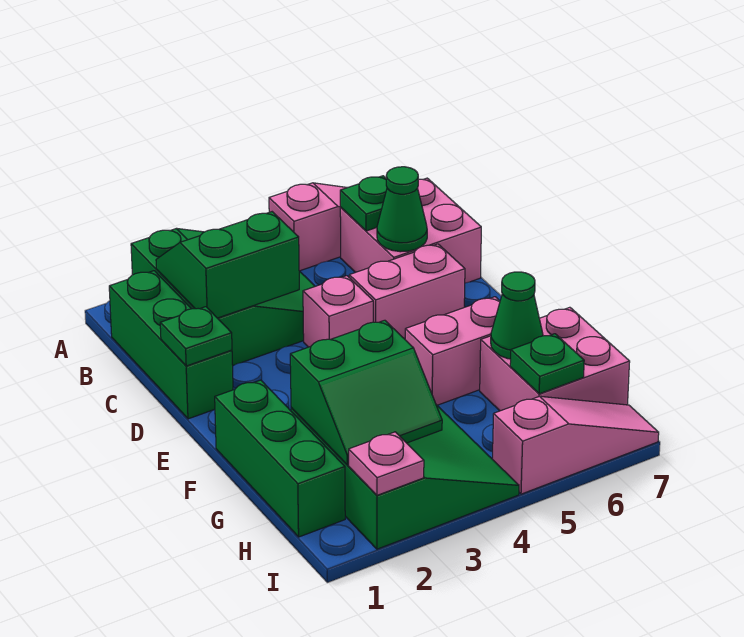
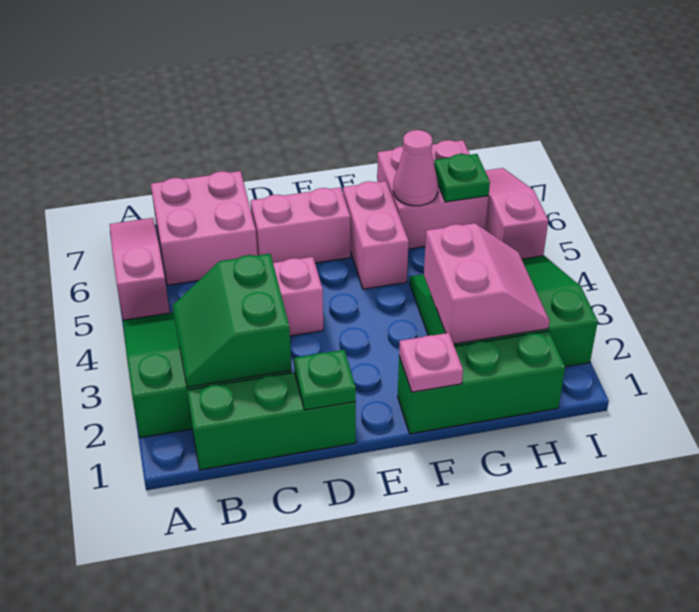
green 1x1 plate [340,176,387,231] -> none
green 1x1 cone [377,167,427,252] -> none
pink 1x2 brick [349,244,465,339] -> pink 1x2 brick turned to [251,188,350,263]
green 2x2 slope [290,320,442,465] -> pink 2x2 slope [424,223,549,344]
green 1x1 cone [491,272,543,359] -> pink 1x1 cone [393,130,438,206]
pink 1x1 plate [349,432,424,495] -> pink 1x1 plate moved to [399,333,463,392]

